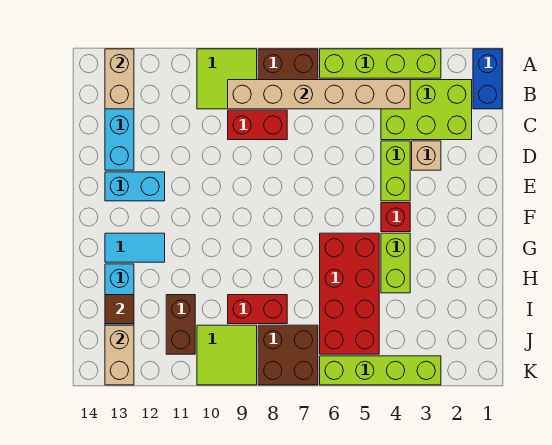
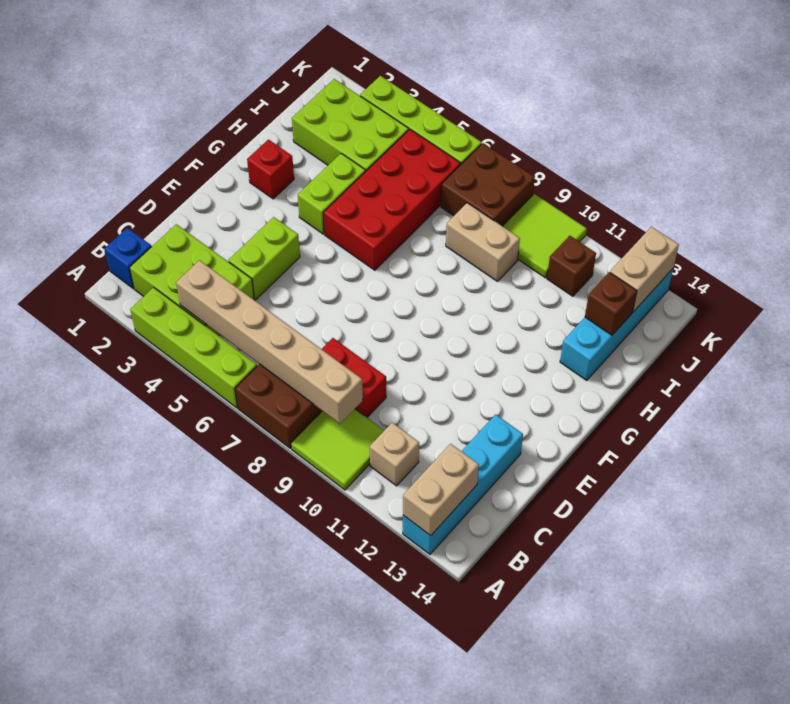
blue 1x2 brick [473,49,502,109] -> blue 1x1 brick [105,228,151,289]
tan 1x1 brick [412,141,441,170] -> tan 1x1 brick moved to [370,423,419,486]
cyan 1x2 brick [105,172,165,201] -> none
red 1x1 brick [381,203,410,232] -> red 1x1 brick moved to [247,140,294,199]
cyan 1x2 tile [105,233,165,262] -> none
none -> lime 2x3 brick [292,79,409,171]
red 1x2 brick [228,295,287,324] -> tan 1x2 brick [446,203,520,281]
brown 1x2 brick [166,295,195,354] -> brown 1x1 brick [547,236,596,296]
brown 1x1 tile [105,295,134,324] -> brown 1x1 brick [585,272,637,335]

